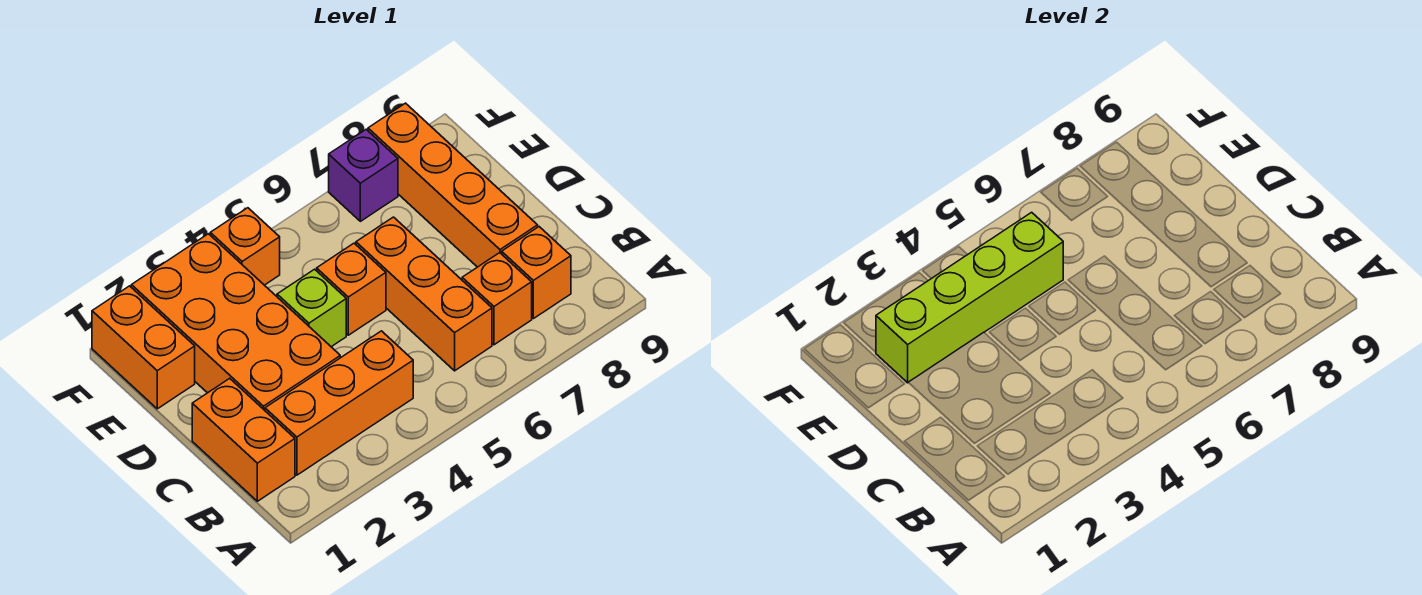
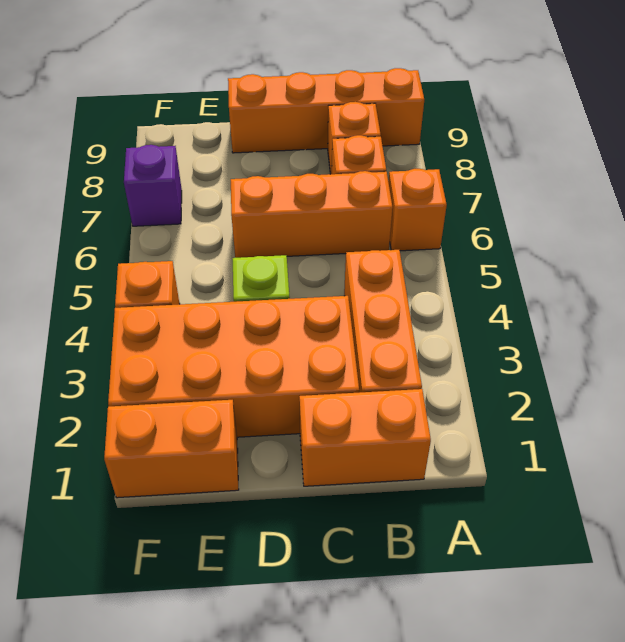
orange 1x4 brick [368,103,538,267] -> orange 1x4 brick moved to [228,68,424,153]
orange 1x1 brick [317,243,386,335] -> orange 1x1 brick moved to [388,169,447,251]
lime 1x4 brick [876,212,1063,383] -> none

